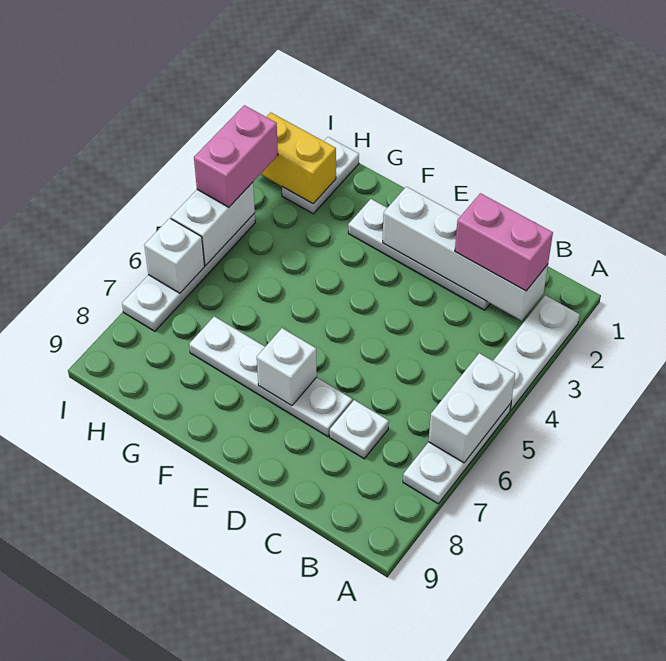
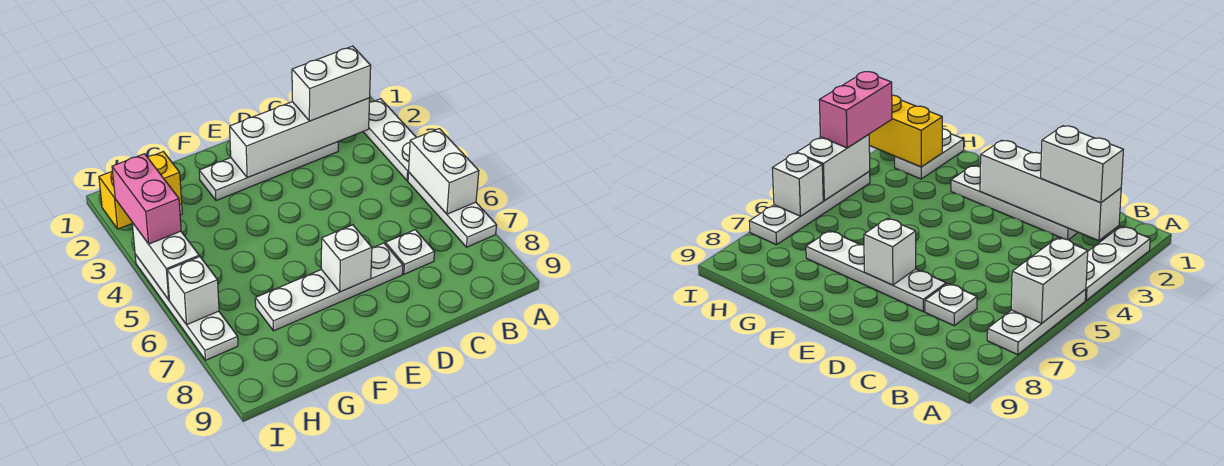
pink 1x2 brick [455,193,553,291] -> white 1x2 brick [292,46,371,121]

